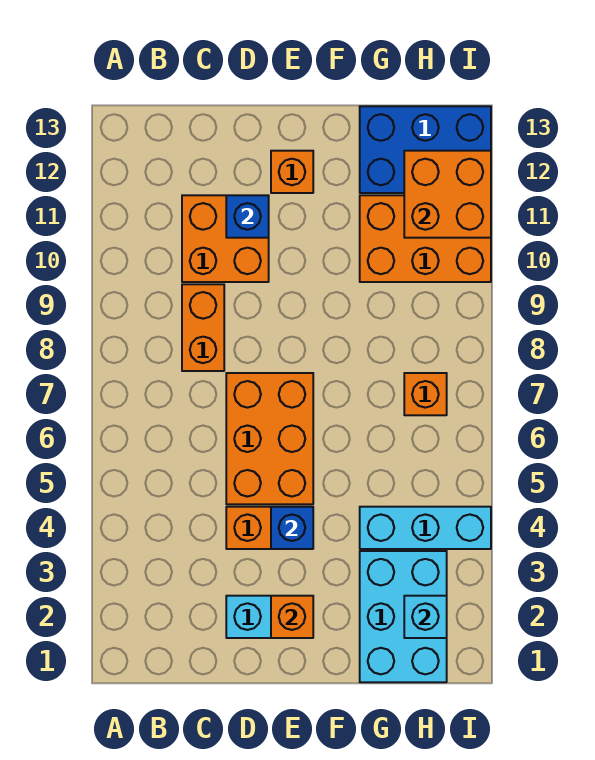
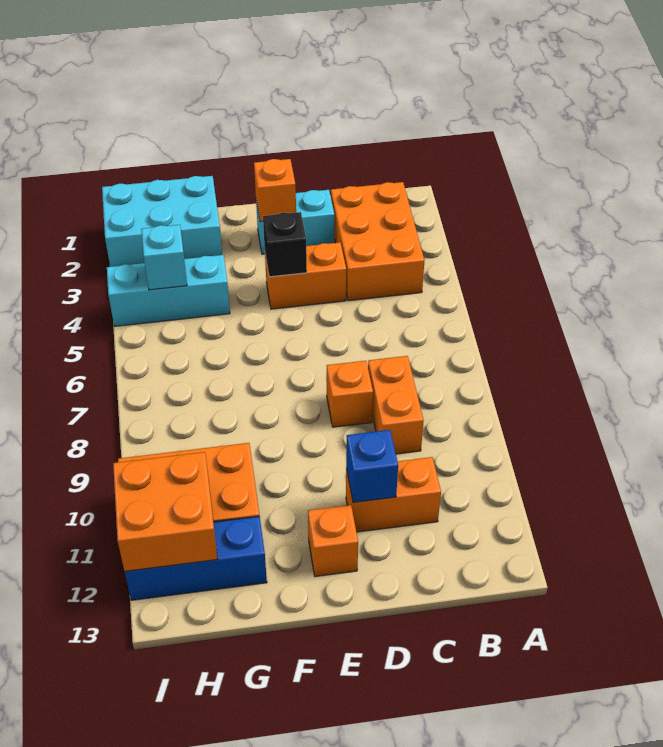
orange 2x2 brick [182,195,269,282] -> orange 1x2 brick [346,457,441,532]
orange 2x3 brick [226,373,313,504] -> orange 2x3 brick moved to [331,182,424,301]
blue 1x1 brick [271,507,313,549] -> black 1x1 brick [263,212,307,277]
cyan 2x3 brick [360,551,447,682] -> cyan 2x3 brick turned to [102,176,222,267]
blue 2x3 brick [360,106,491,193] -> blue 1x3 brick [125,516,267,600]
cyan 1x1 brick [404,596,447,638] -> cyan 1x1 brick moved to [141,225,187,290]
orange 1x1 brick [404,373,447,415] -> orange 1x1 brick moved to [327,361,373,427]

